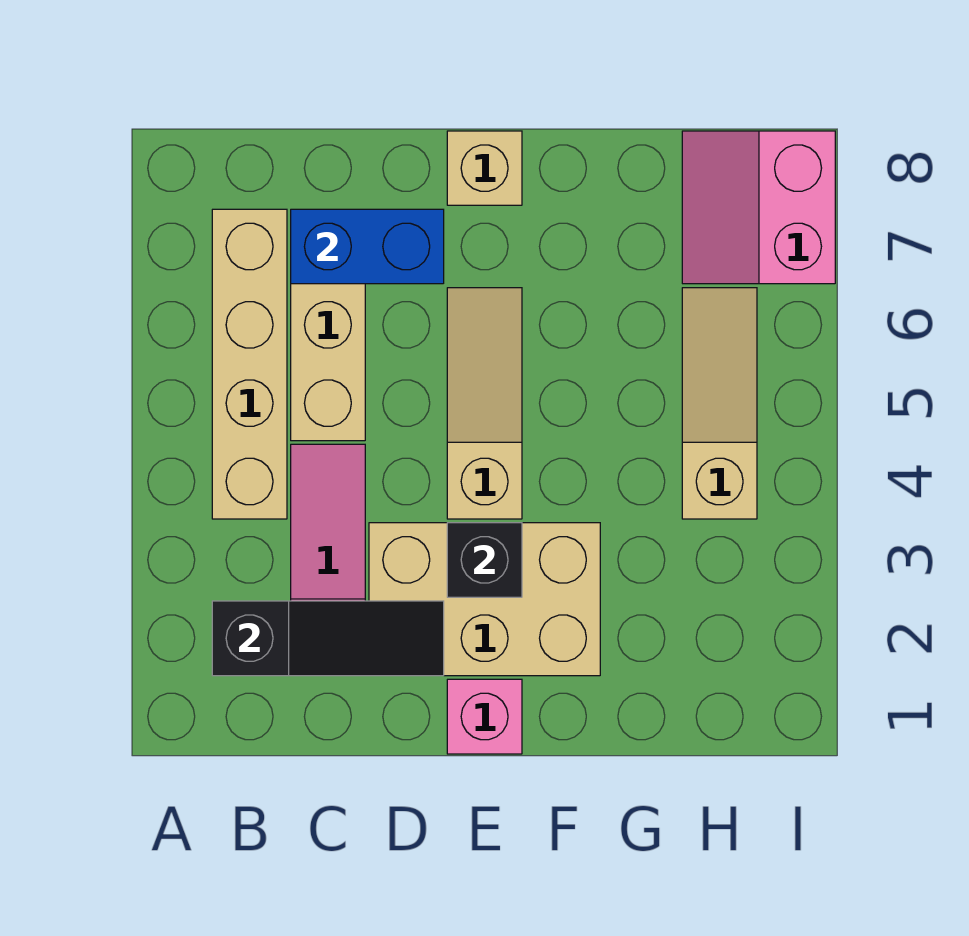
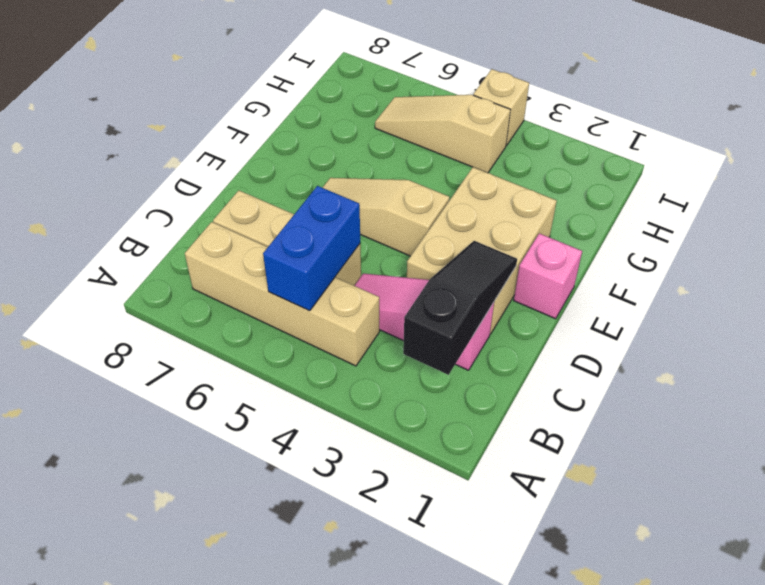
blue 1x2 brick [291,209,444,284] -> blue 1x2 brick moved to [263,186,360,311]
black 1x1 brick [447,523,522,597] -> none
tan 1x1 brick [447,131,522,205] -> tan 1x1 brick moved to [473,69,529,145]
pink 2x2 slope [682,131,835,284] -> none

